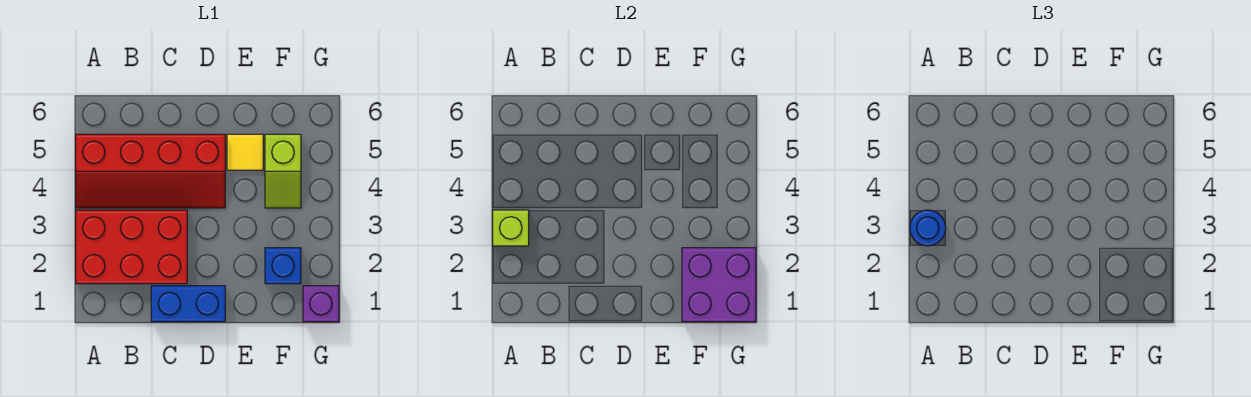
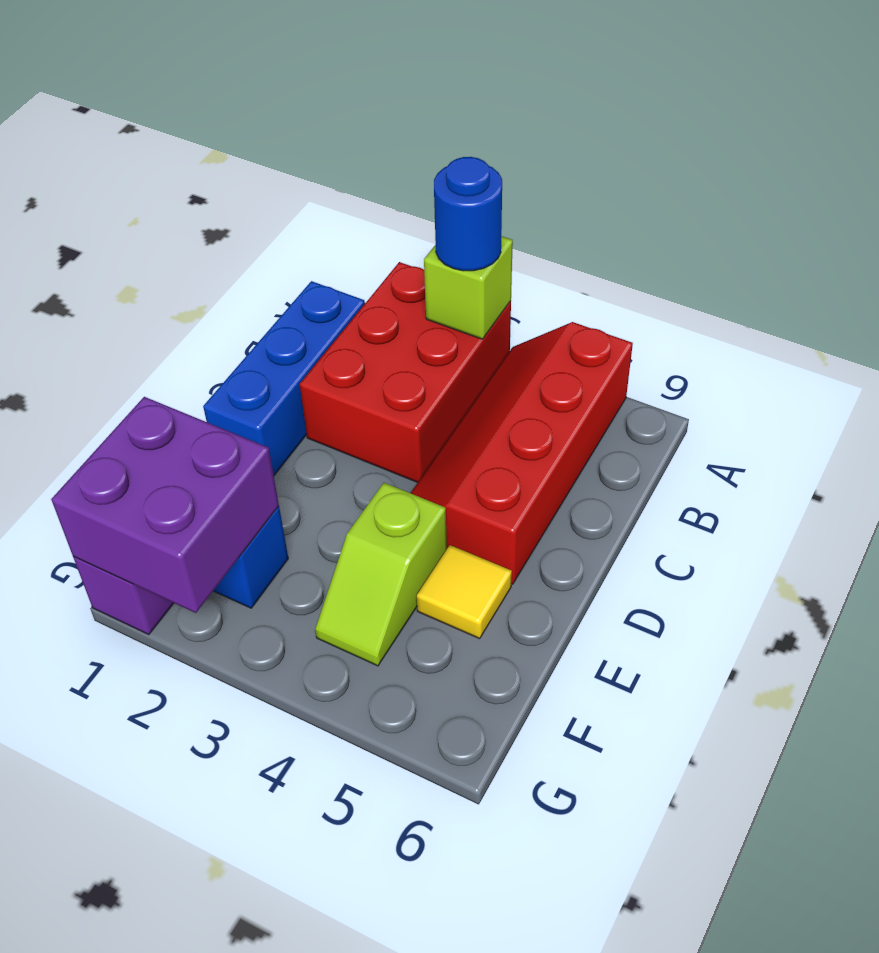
blue 1x2 brick [151,286,225,322] -> blue 1x3 brick [203,281,365,475]
lime 1x2 slope [265,134,301,208] -> lime 1x2 slope turned to [315,483,447,666]

